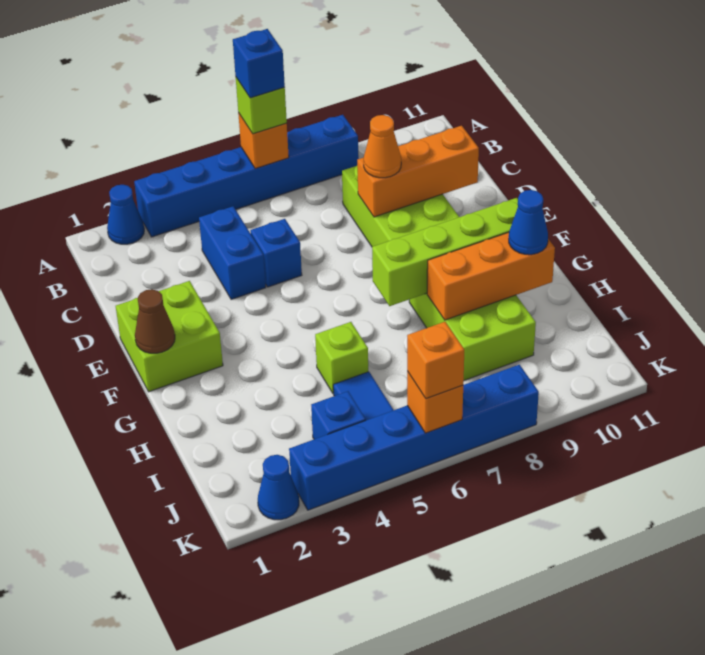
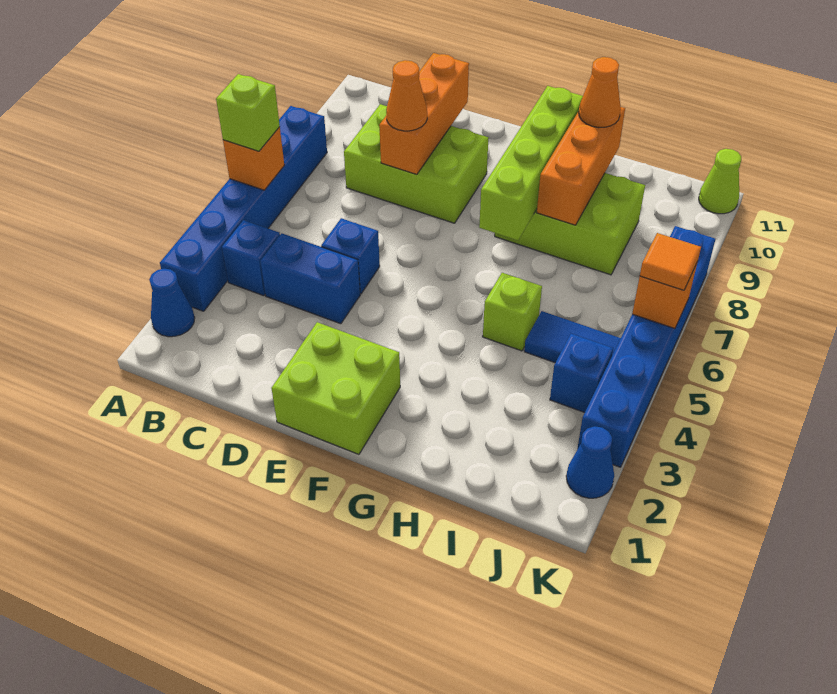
blue 1x1 brick [233,29,285,98] -> blue 1x1 brick moved to [222,220,280,296]
brown 1x1 cone [135,289,175,353] -> none
blue 1x1 cone [509,190,548,255] -> orange 1x1 cone [579,57,621,128]
orange 1x1 brick [407,322,464,399] -> orange 1x1 tile [640,233,701,290]
none -> lime 1x1 cone [699,149,741,214]

